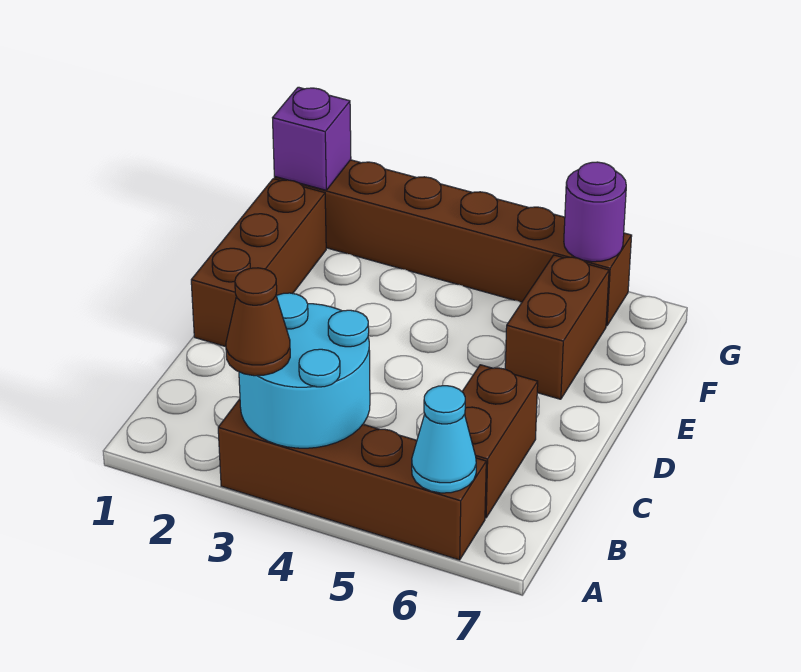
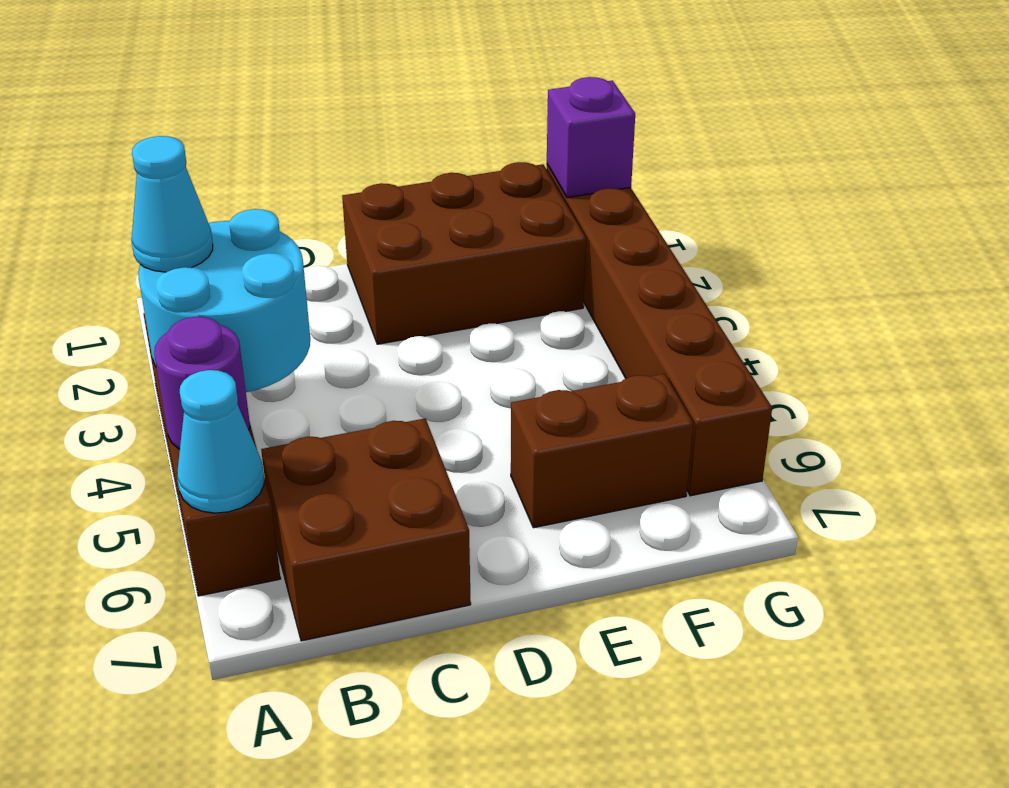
brown 1x1 cone [226,268,290,376] -> cyan 1x1 cone [132,136,213,272]
brown 1x2 brick [462,365,538,518] -> brown 2x2 brick [261,419,471,641]
brown 1x3 brick [191,179,326,347] -> brown 2x3 brick [342,162,586,344]
purple 1x1 round brick [564,162,626,262] -> purple 1x1 round brick moved to [154,317,250,449]

